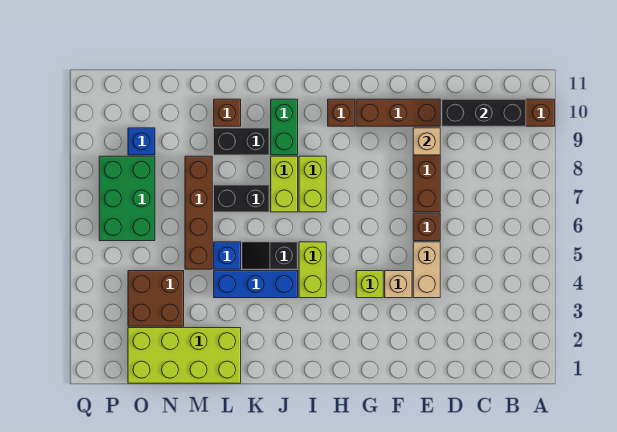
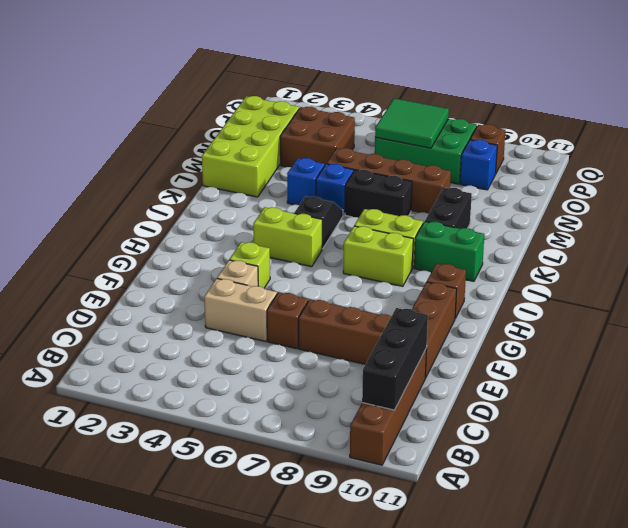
tan 1x1 brick [413,128,440,155] -> none
blue 1x3 brick [214,271,298,298] -> blue 1x1 brick [287,158,325,205]
black 1x2 brick [214,185,269,212] -> black 1x2 brick turned to [345,170,412,218]
brown 1x1 brick [214,99,241,126] -> brown 1x1 brick moved to [470,124,505,173]
none -> green 2x2 tile [375,98,449,148]

